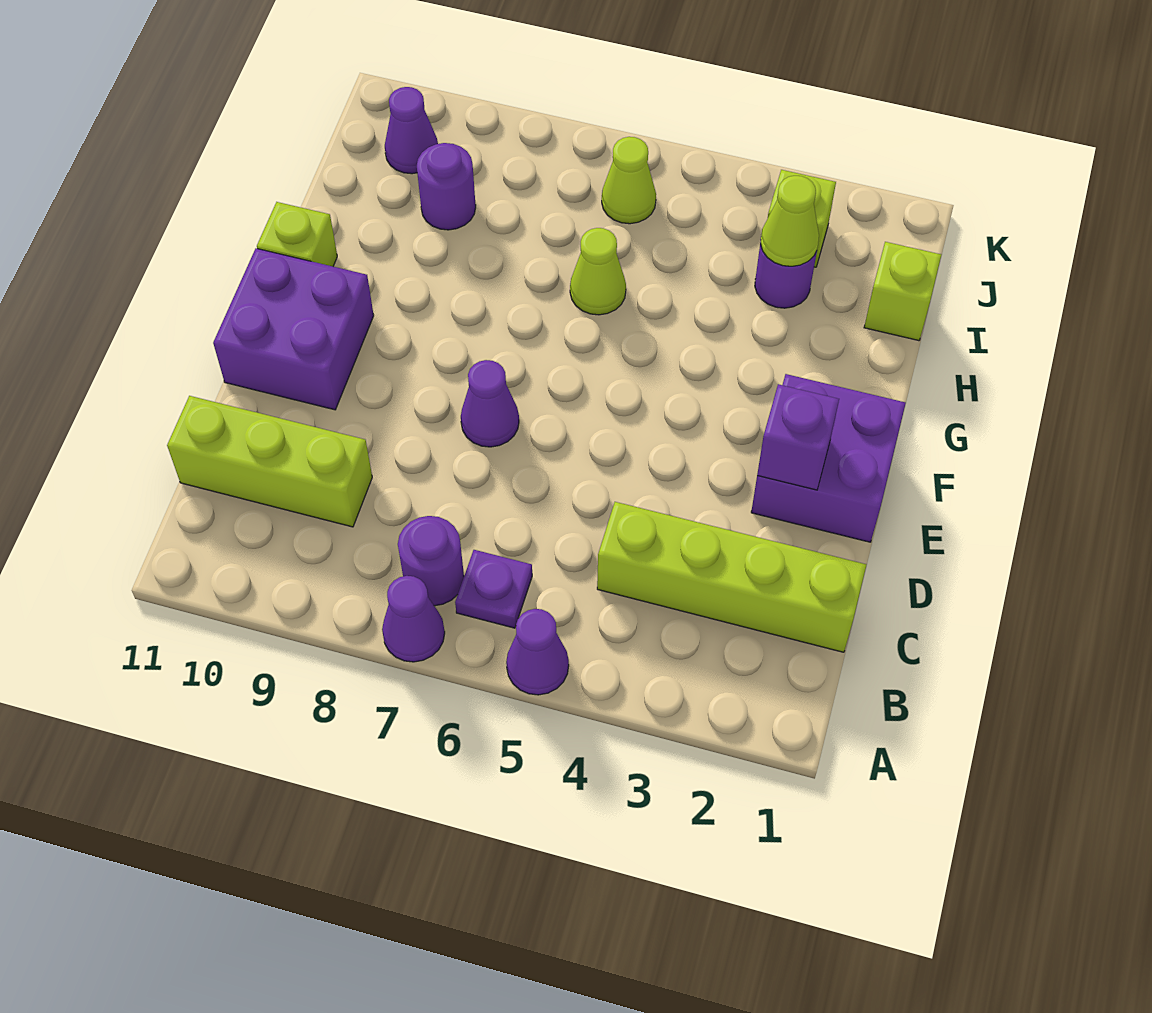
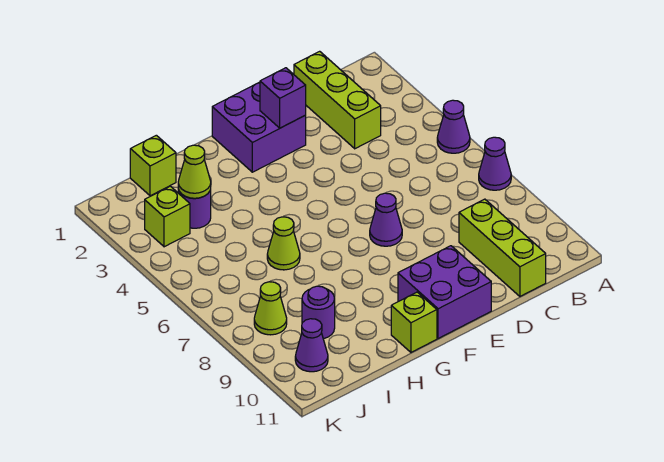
purple 1x1 plate [455,550,532,628] -> none
purple 1x1 round brick [398,516,464,606] -> none
lime 1x4 brick [597,502,866,652] -> lime 1x3 brick [294,51,381,149]
lime 1x1 cone [602,137,656,224] -> lime 1x1 cone moved to [254,282,287,335]

